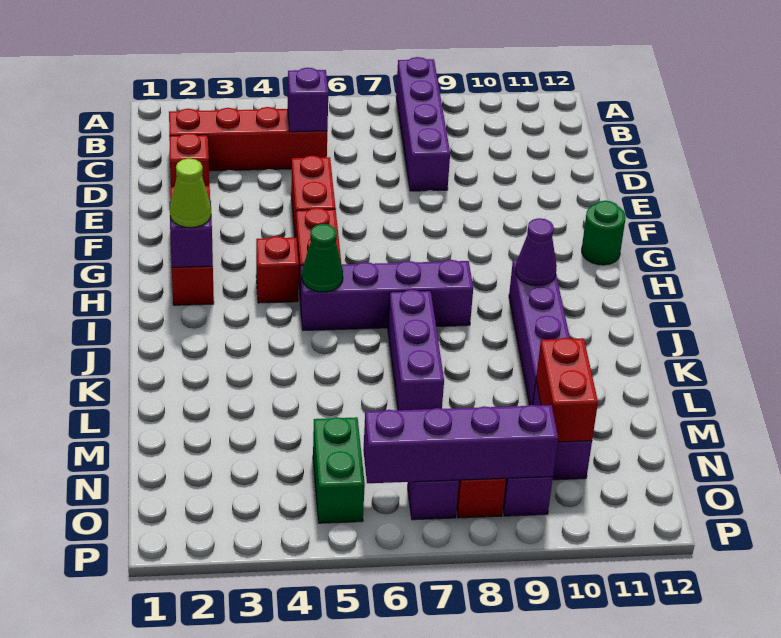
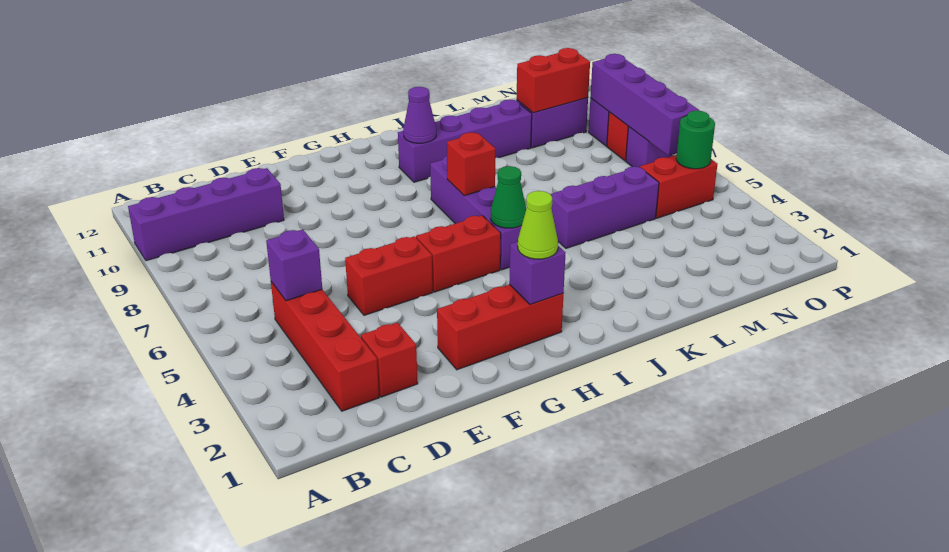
purple 1x4 brick [396,57,450,191] -> purple 1x4 brick moved to [128,168,284,261]
green 1x1 round brick [582,201,626,265] -> green 1x1 round brick moved to [676,111,715,169]
red 1x1 brick [256,236,299,303] -> red 1x1 brick moved to [447,132,495,196]
purple 1x3 brick [388,290,444,410] -> purple 1x3 brick moved to [551,167,659,248]
green 1x2 brick [313,417,365,523] -> red 1x2 brick [640,155,717,218]

